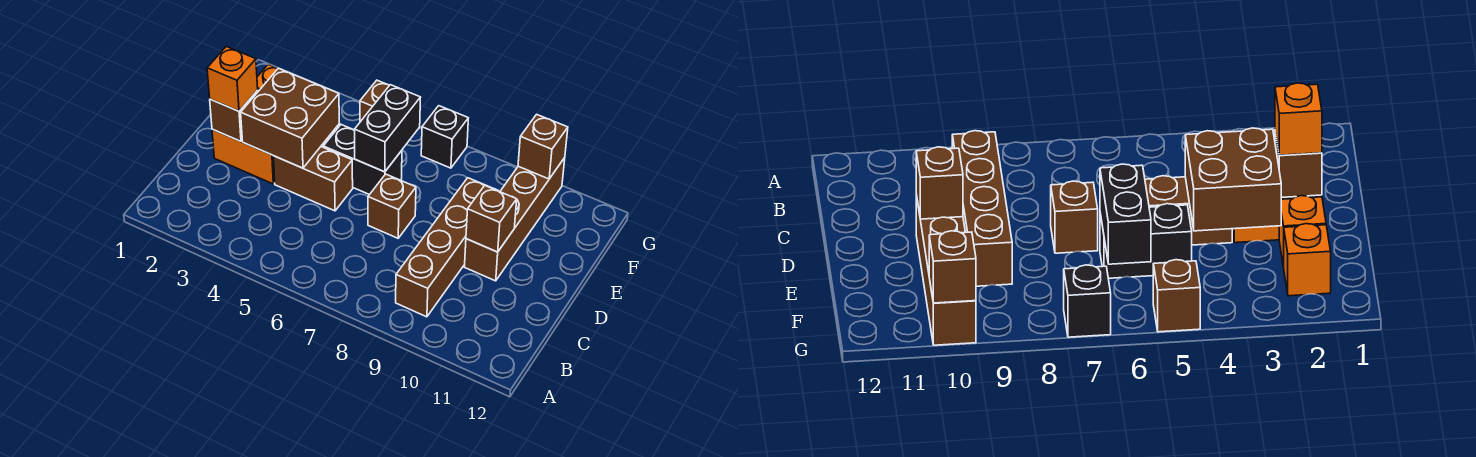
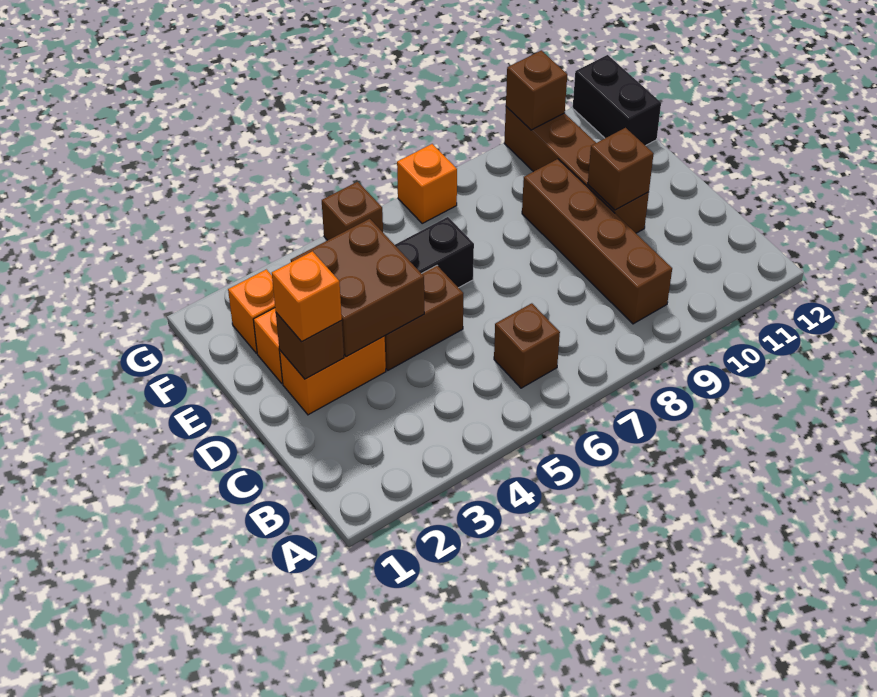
brown 1x1 brick [368,174,416,238] -> brown 1x1 brick moved to [494,303,560,388]
black 1x2 brick [355,85,421,172] -> black 1x2 brick moved to [573,55,661,146]
black 1x1 brick [421,106,468,168] -> orange 1x1 brick [397,144,457,223]

